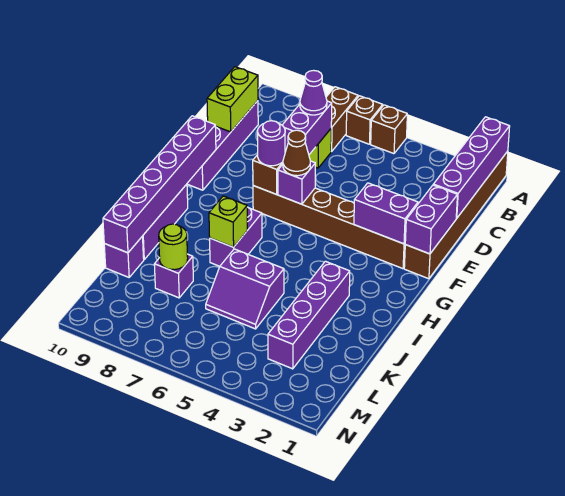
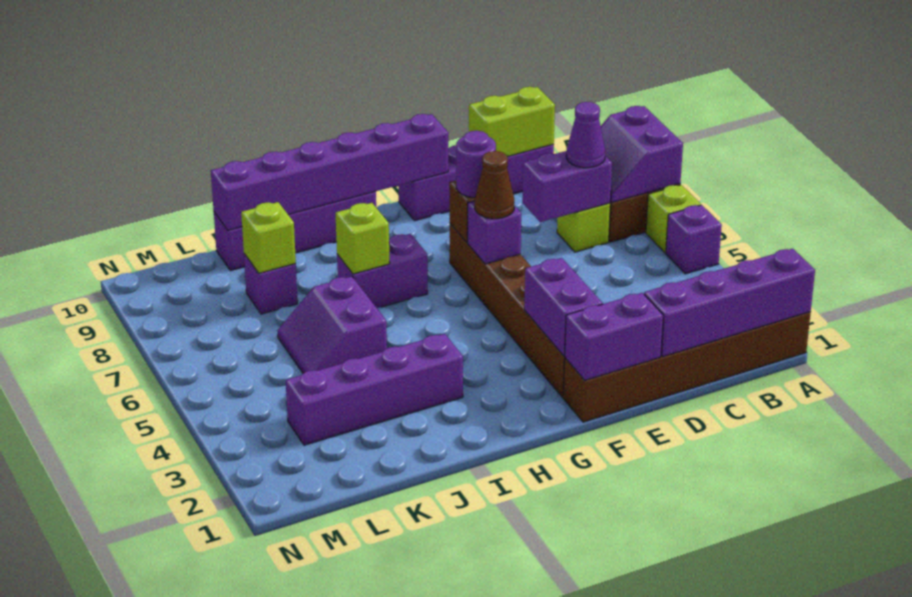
brown 1x1 brick [371,105,407,154] -> purple 1x1 brick [666,205,722,274]
brown 1x1 brick [346,96,383,144] -> lime 1x1 brick [646,185,701,253]
none -> purple 2x2 slope [601,106,683,202]
lime 1x1 round brick [159,224,188,270] -> lime 1x1 brick [241,202,296,273]

